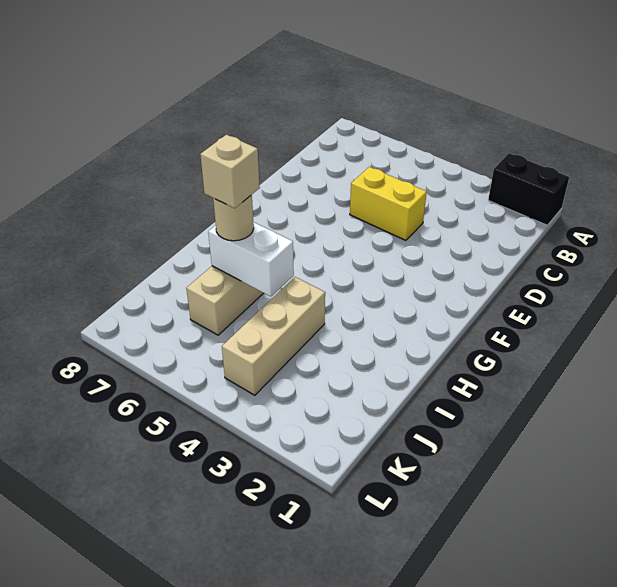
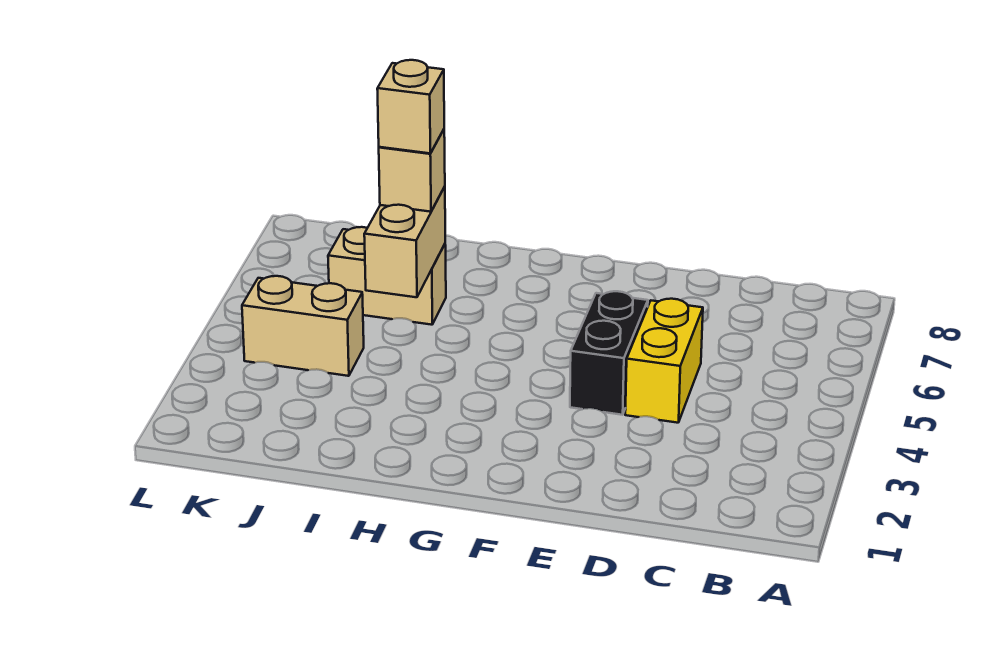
black 1x2 brick [488,153,569,225] -> black 1x2 brick moved to [570,291,648,415]
tan 1x3 brick [222,277,325,395] -> tan 1x2 brick [242,276,364,376]
white 1x2 brick [208,222,294,297] -> tan 1x2 brick [364,187,445,297]
tan 1x1 round brick [213,195,254,241] -> tan 1x1 brick [379,130,445,212]

